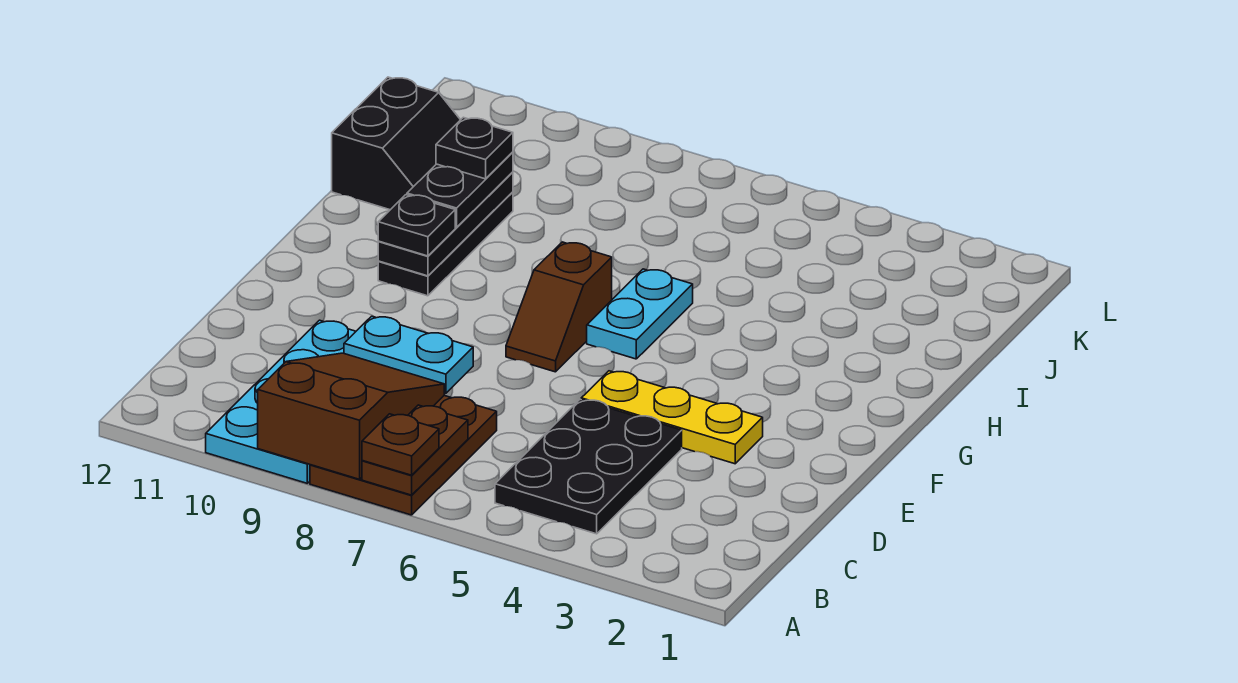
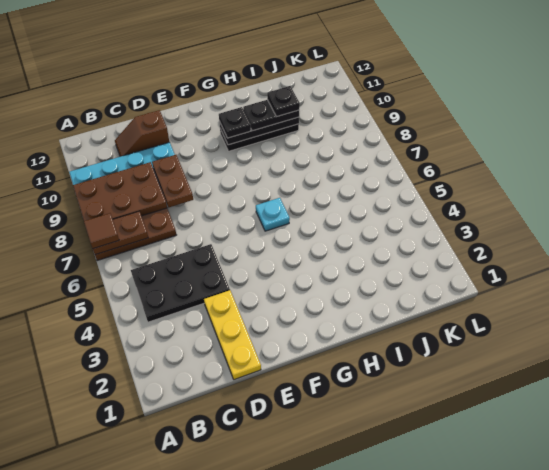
brown 1x1 plate [362,414,439,475] -> brown 1x1 tile [84,213,119,249]
brown 2x3 slope [258,353,444,479] -> brown 2x3 plate [73,162,167,221]
cyan 1x2 plate [344,316,473,393] -> brown 1x2 plate [152,155,193,207]
yellow 1x3 plate [581,371,763,464] -> yellow 1x3 plate moved to [204,290,261,380]
brown 1x2 slope [506,242,612,372] -> brown 1x2 slope moved to [115,110,169,157]
cyan 1x2 plate [587,269,693,359] -> cyan 1x1 plate [256,198,290,231]
black 2x2 slope [332,77,460,210] -> none

